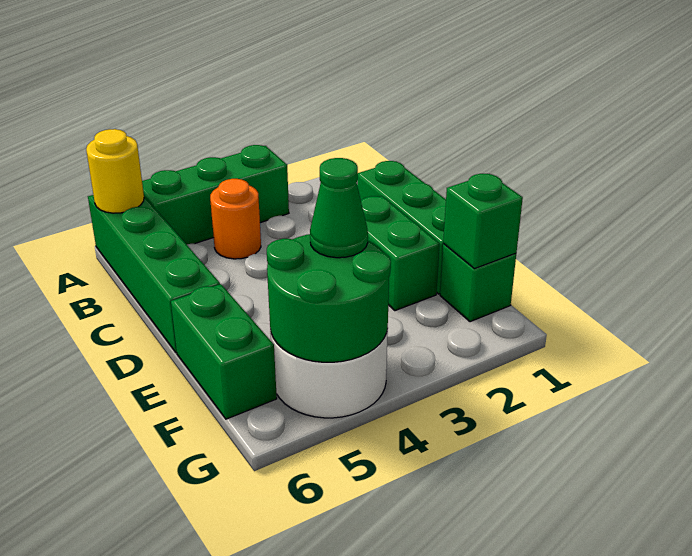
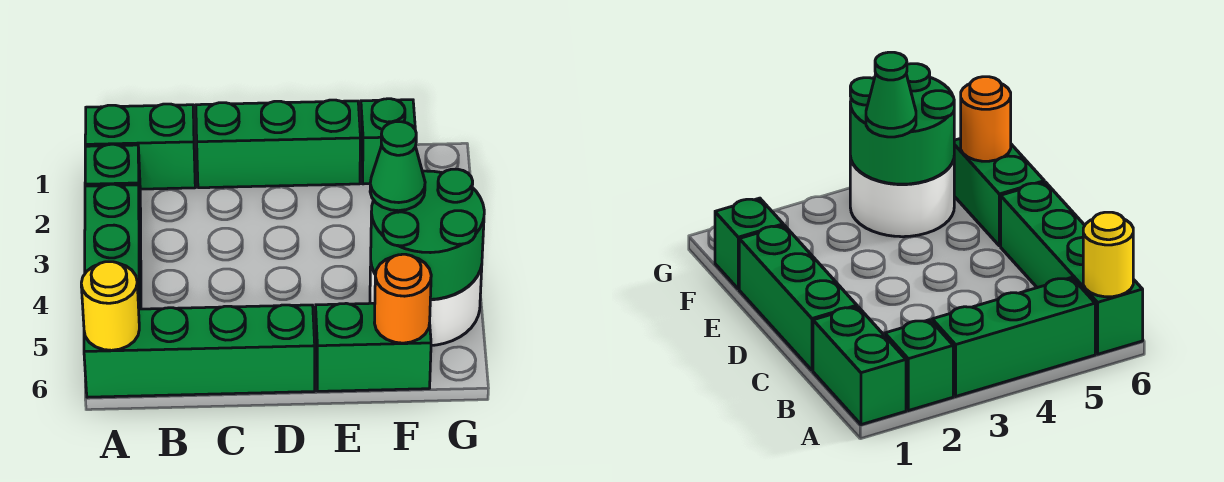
orange 1x1 round brick [210,179,261,259] -> orange 1x1 round brick moved to [374,254,431,343]
green 1x2 brick [361,196,440,311] -> green 1x2 brick moved to [85,104,195,189]
green 1x1 brick [443,174,523,269] -> green 1x1 brick moved to [85,144,141,227]

